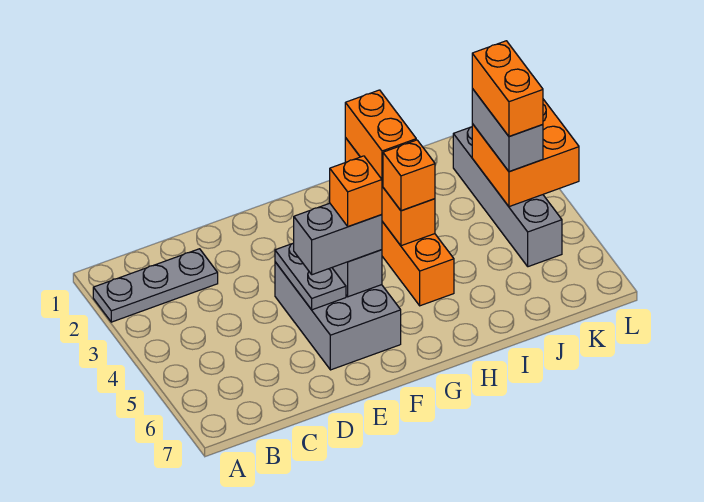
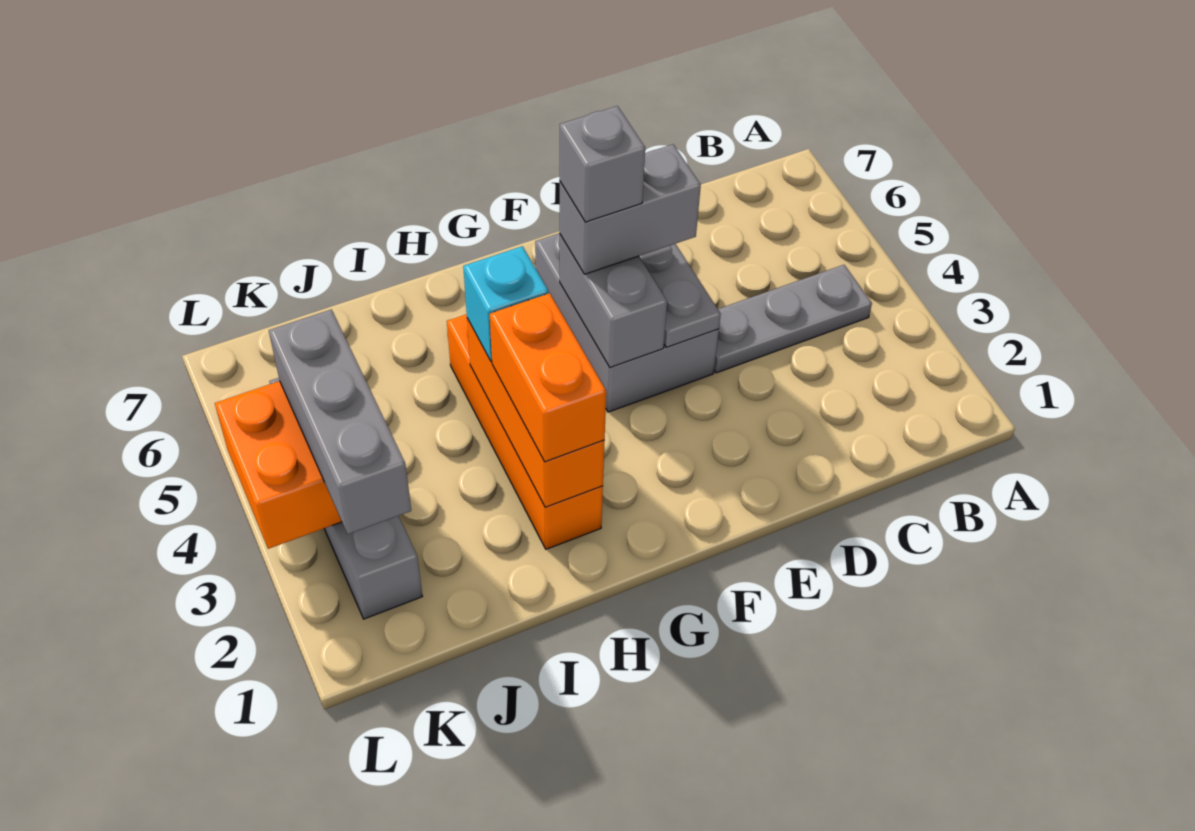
grey 1x3 plate [93,249,218,322] -> grey 1x3 plate moved to [714,265,872,373]
orange 1x1 brick [330,156,382,227] -> grey 1x1 brick [560,106,645,222]
orange 1x1 brick [383,140,435,211] -> cyan 1x1 brick [463,246,549,362]
grey 1x2 brick [472,89,543,172] -> grey 1x3 brick [269,309,411,534]
orange 1x2 brick [472,41,543,136] -> none

